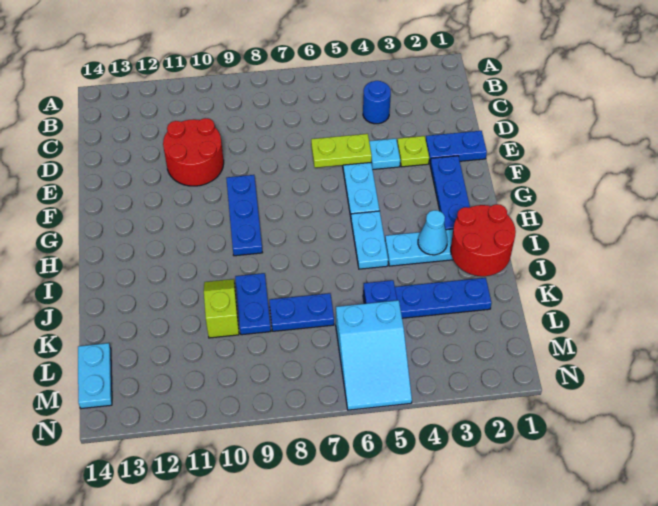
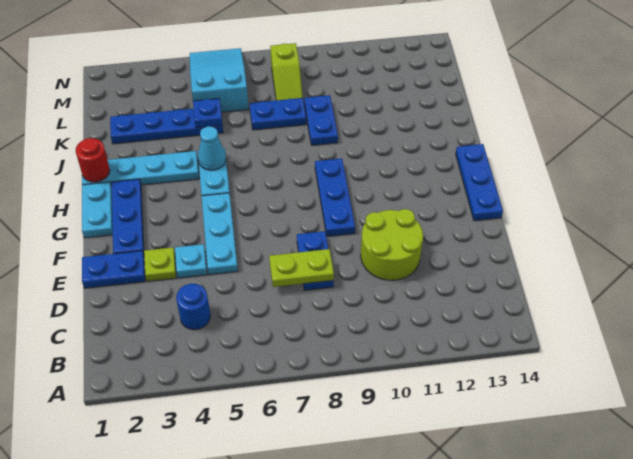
none -> blue 1x2 plate [297,231,334,290]
red 2x2 round brick [163,118,224,186] -> lime 2x2 round brick [361,209,423,280]
lime 1x2 plate [311,134,372,168] -> lime 1x2 plate moved to [269,249,334,287]
none -> blue 1x3 plate [456,144,503,221]
red 2x2 round brick [451,204,516,276] -> red 1x1 round brick [76,138,110,182]
cyan 1x1 cone [418,210,448,255] -> cyan 1x1 cone moved to [198,126,226,170]
lime 1x2 slope [204,279,239,338] -> lime 1x2 slope moved to [270,43,303,100]
cyan 1x2 plate [78,343,112,409] -> cyan 1x2 plate moved to [82,182,113,238]

